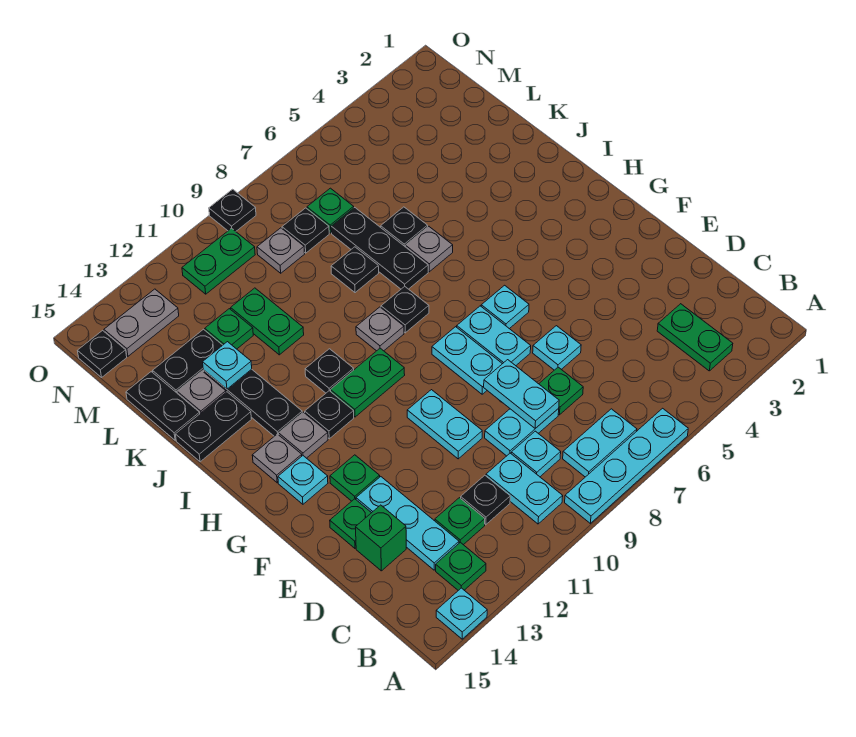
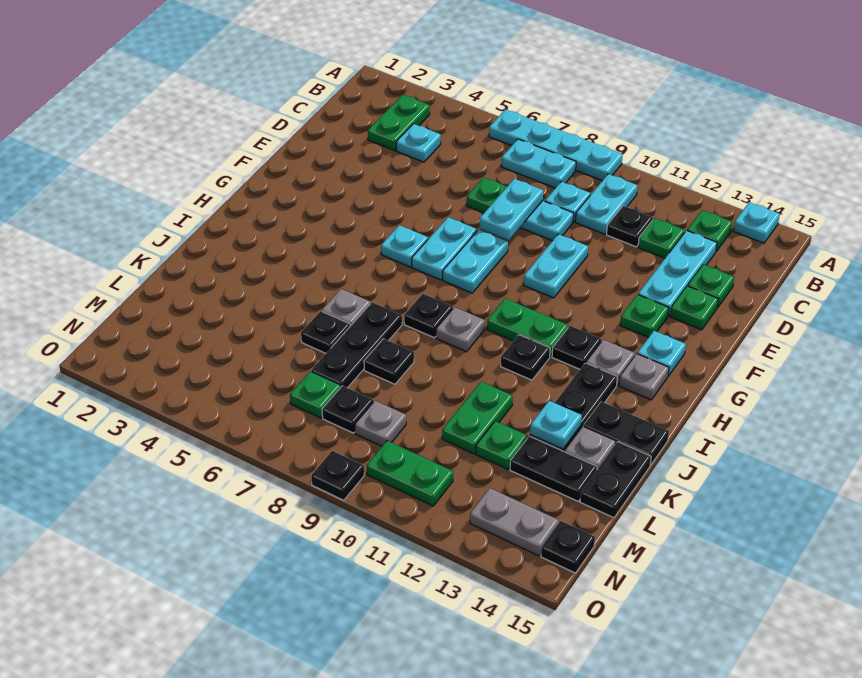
green 1x1 brick [356,505,406,571] -> green 1x1 plate [688,264,734,307]
cyan 1x1 plate [533,326,581,370] -> cyan 1x1 plate moved to [396,124,441,162]

